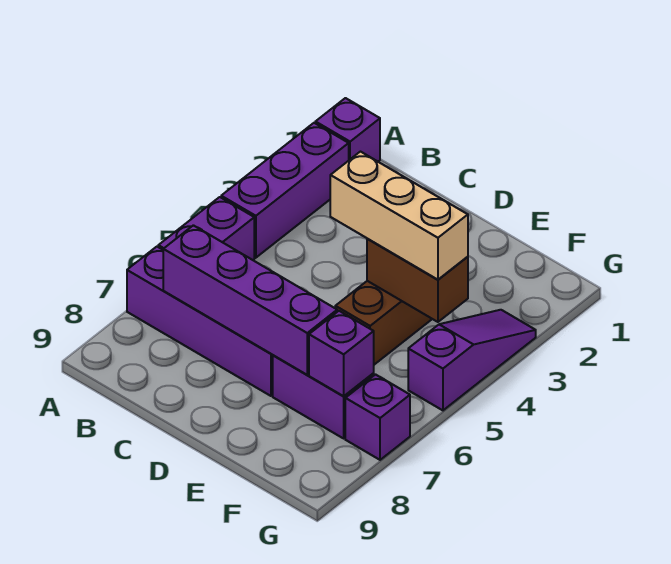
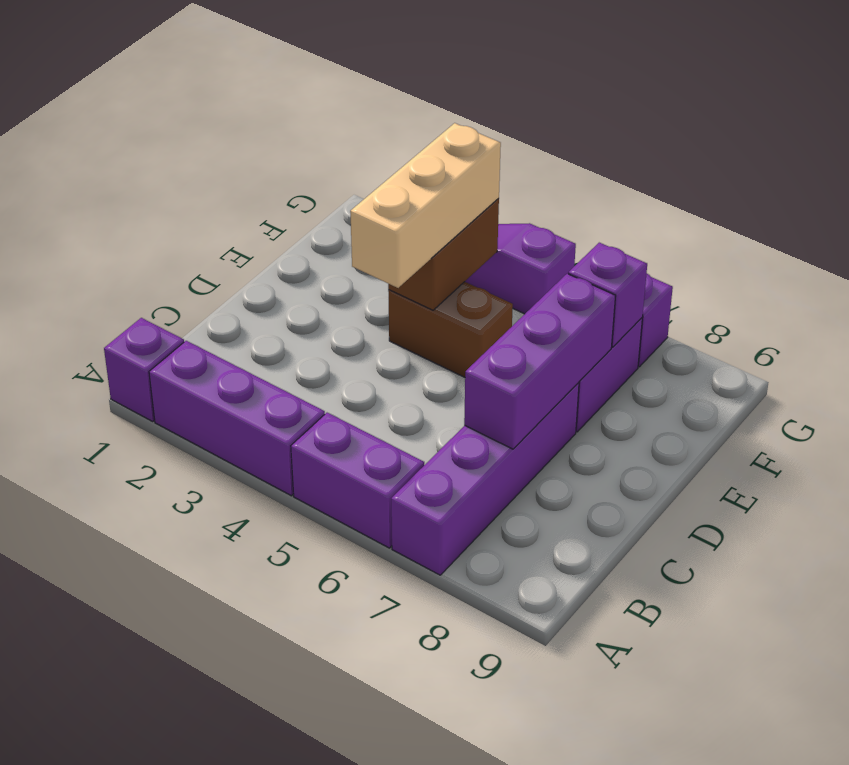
purple 1x4 brick [163,225,337,375] -> purple 1x3 brick [464,274,615,449]

